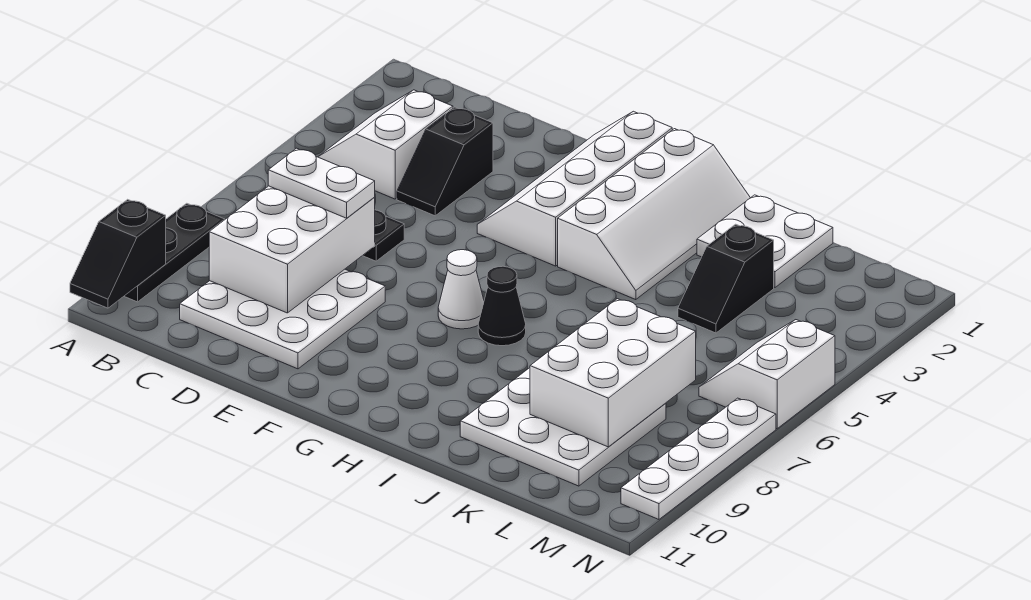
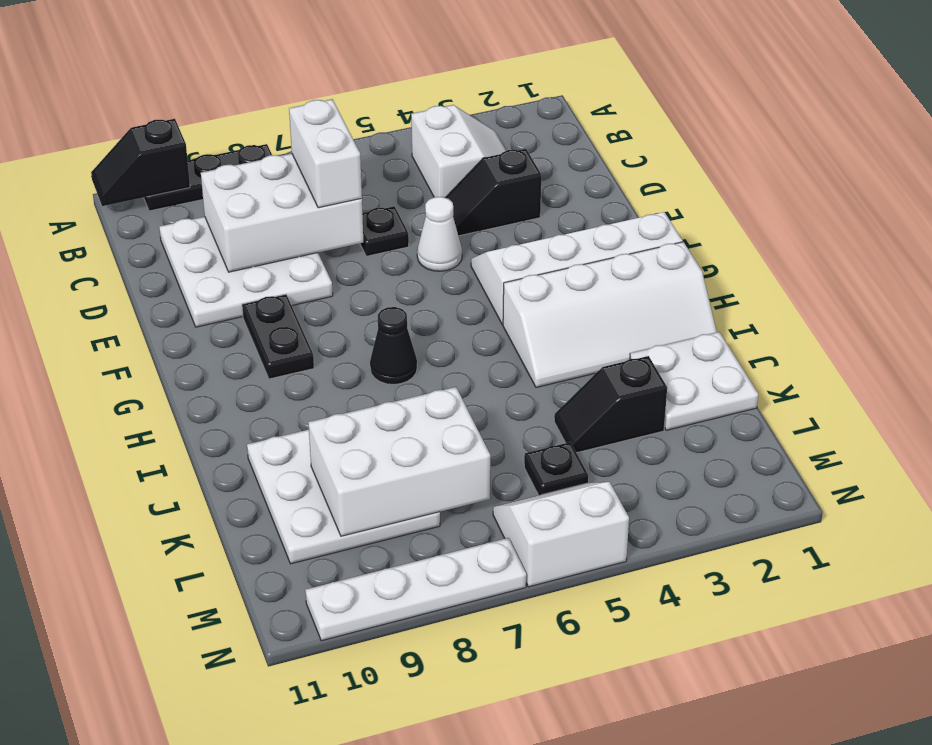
white 2x2 slope [318,90,453,199] -> white 2x2 slope turned to [411,105,506,197]
white 1x2 plate [268,148,375,218] -> white 1x2 brick [289,99,362,208]
none -> black 1x2 plate [242,294,314,379]
white 1x1 cone [438,250,484,329] -> white 1x1 cone moved to [417,197,462,271]
none -> black 1x1 plate [524,442,588,495]

